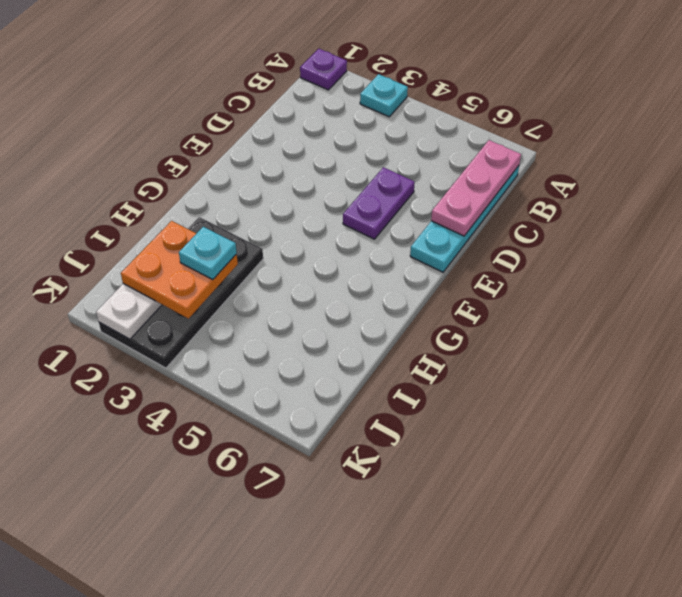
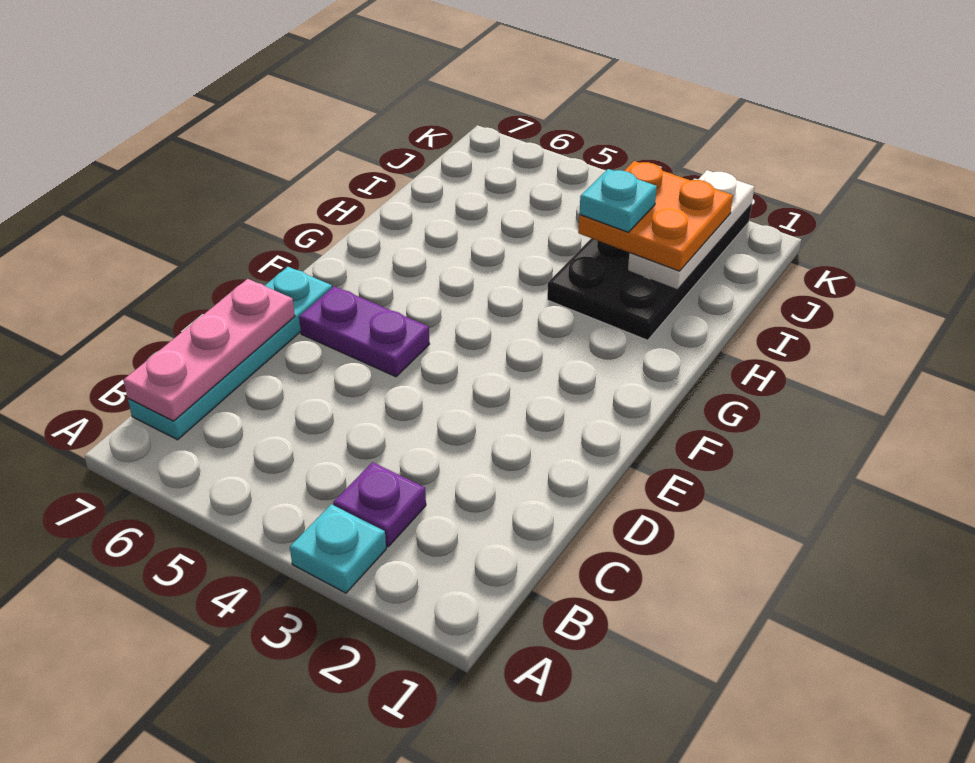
purple 1x1 plate [300,49,347,90] -> purple 1x1 plate moved to [333,462,426,547]
purple 1x2 plate [343,167,415,239] -> purple 1x2 plate turned to [299,286,429,377]

